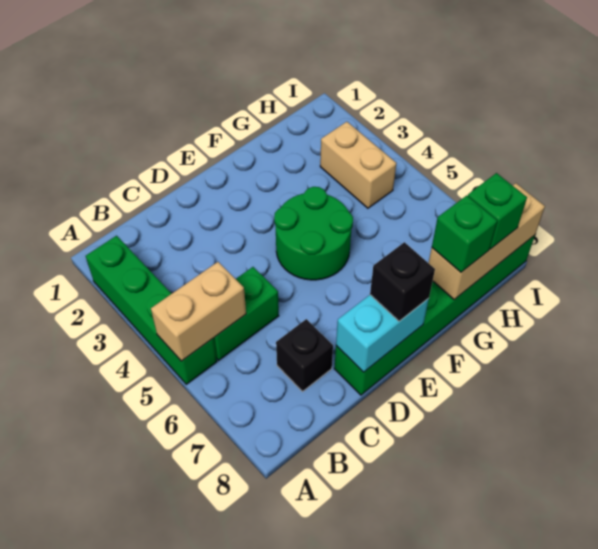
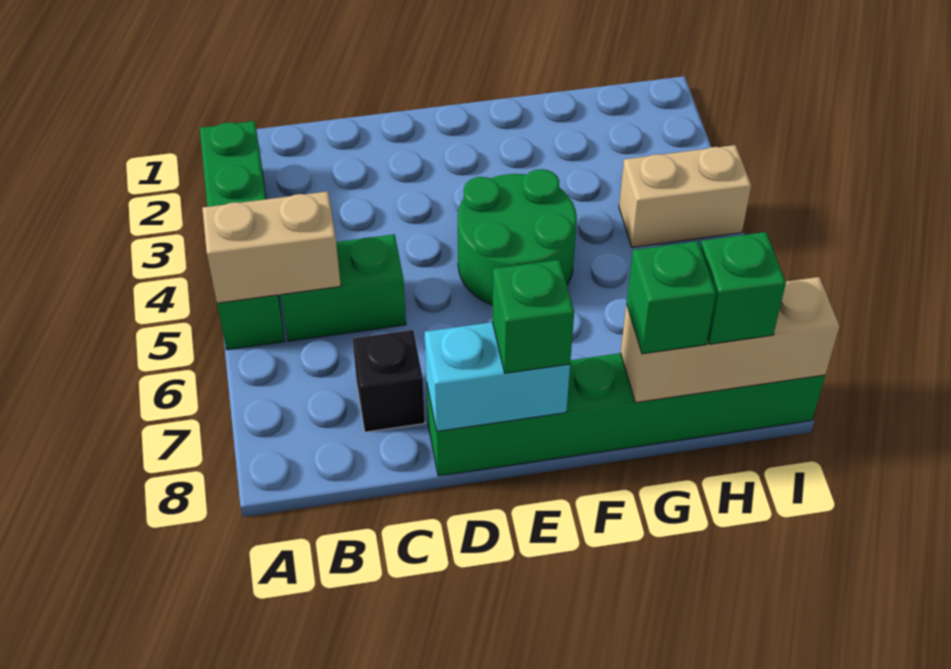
black 1x1 brick [370,242,435,321] -> green 1x1 brick [492,260,574,373]
tan 1x2 brick [320,122,396,208] -> tan 1x2 brick turned to [619,145,751,247]

